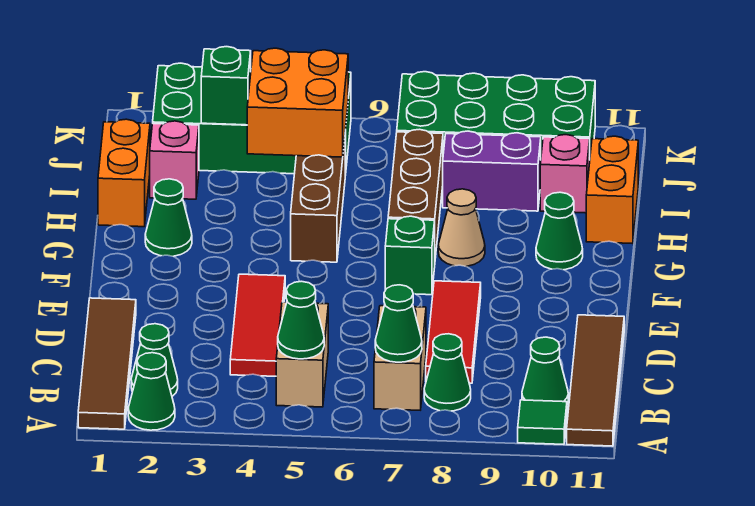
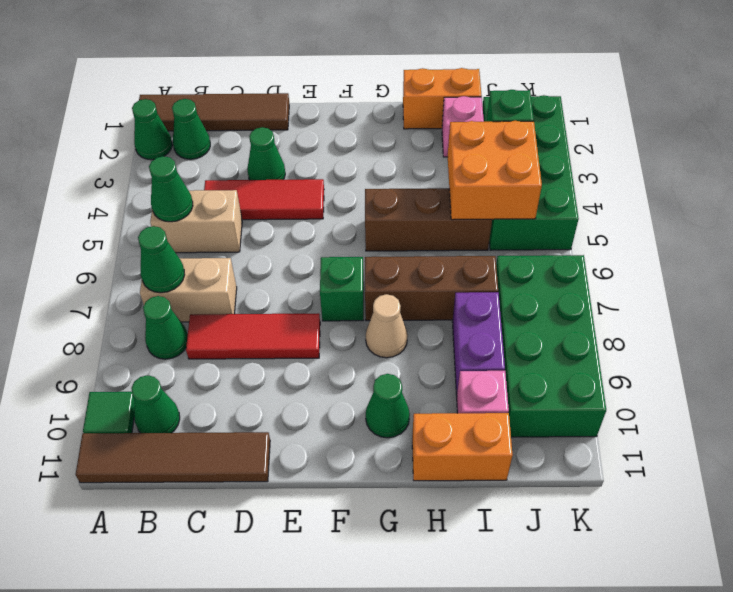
green 1x1 cone [145,179,192,256] -> green 1x1 cone moved to [247,127,285,180]

